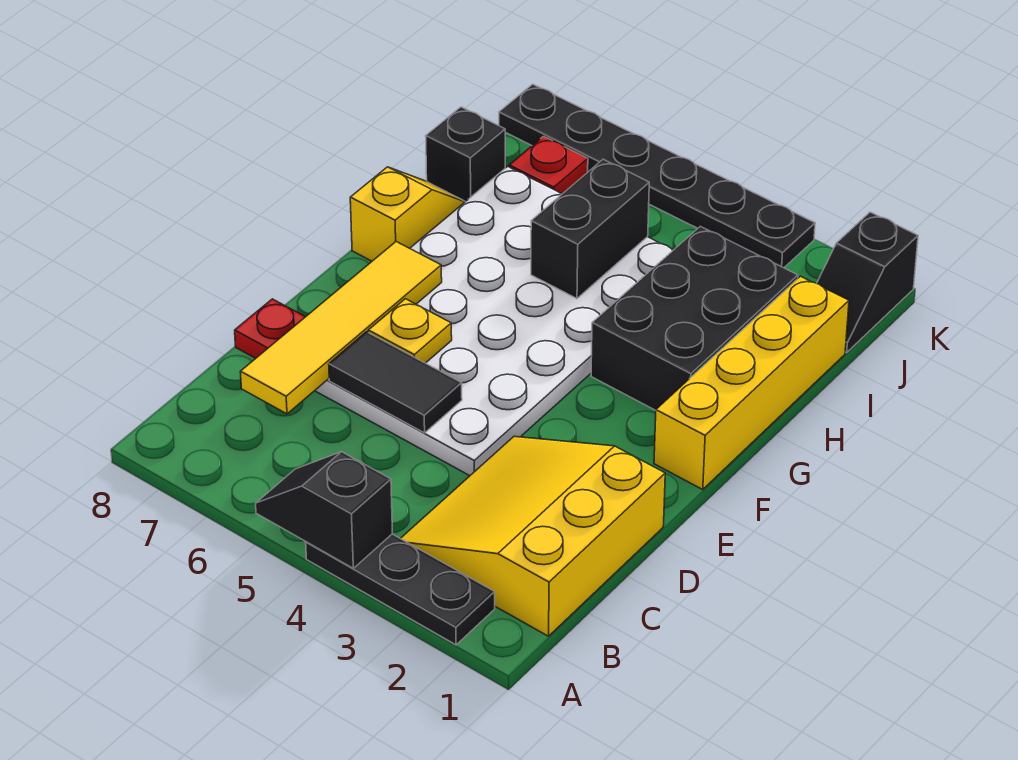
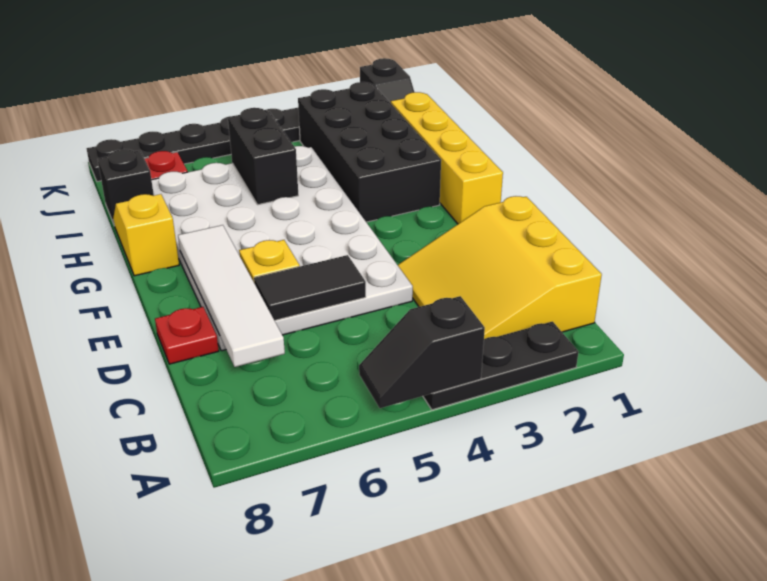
yellow 1x4 tile [240,242,442,414] -> white 1x4 tile [178,225,285,367]
black 2x3 brick [591,226,798,410] -> black 2x4 brick [298,82,441,222]

